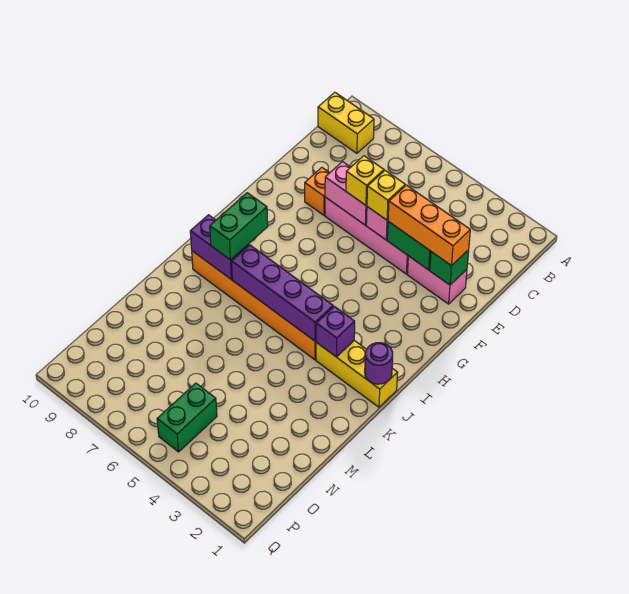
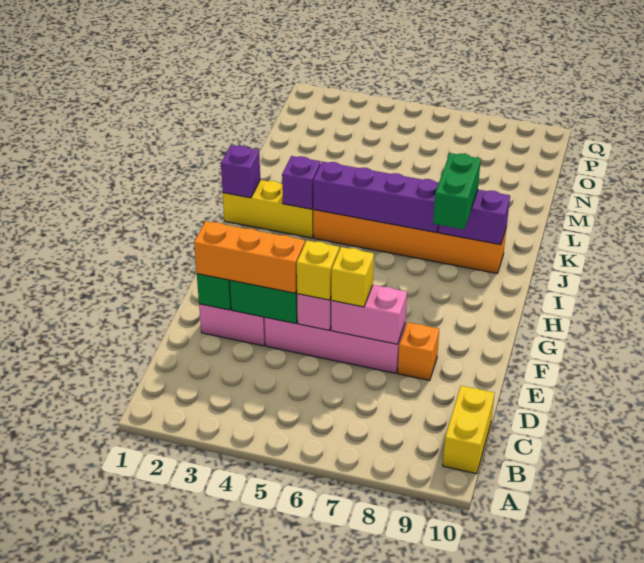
yellow 1x2 brick [318,92,374,153] -> yellow 1x2 brick turned to [443,386,495,474]
purple 1x1 round brick [365,343,393,384] -> purple 1x1 brick [221,145,260,198]
green 1x2 brick [157,383,217,452] -> none

